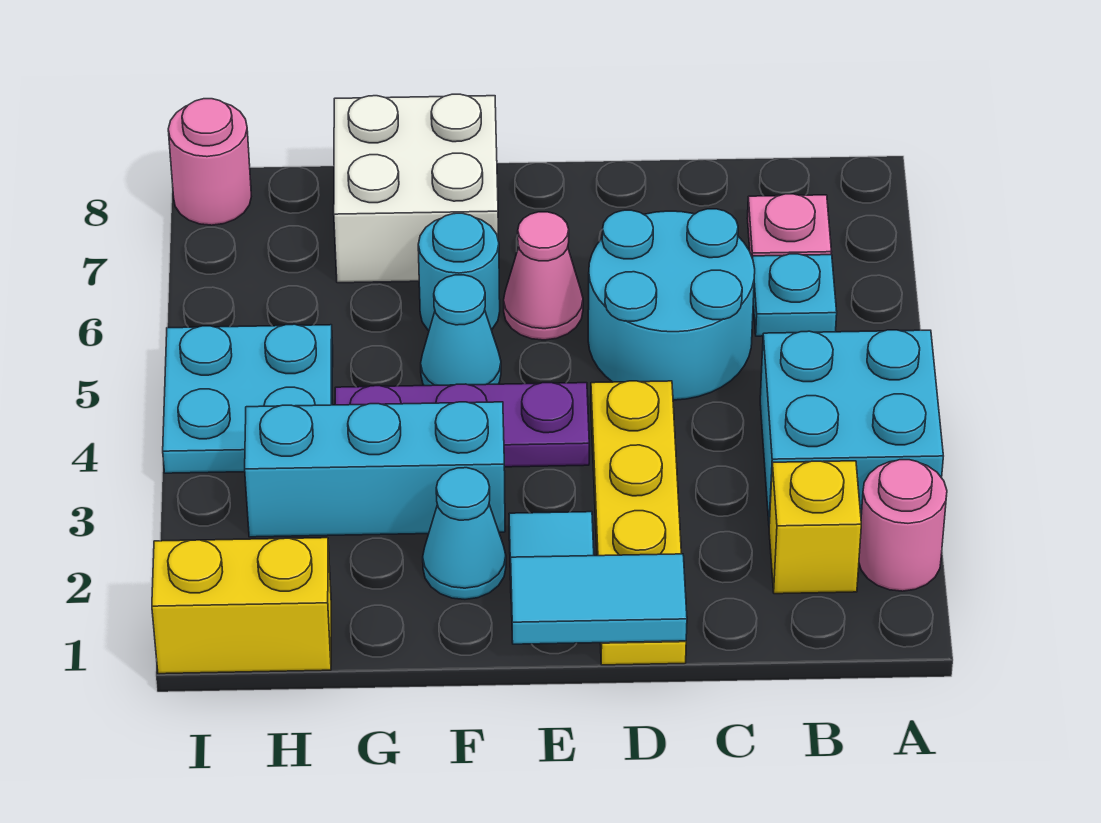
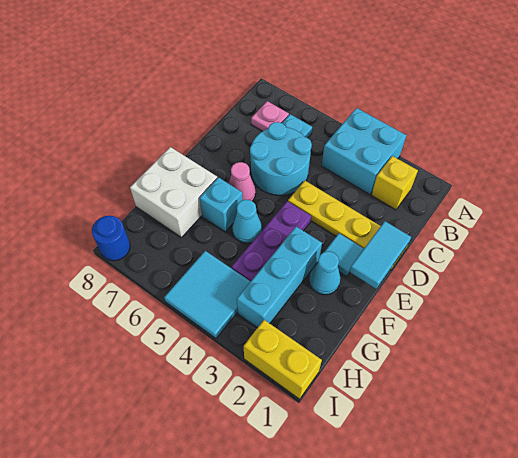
pink 1x1 round brick [859,460,947,591] -> none
cyan 1x1 round brick [418,213,500,330] -> cyan 1x1 brick [200,177,243,232]
yellow 1x2 brick [152,538,331,674] -> yellow 1x2 brick turned to [244,320,322,399]
cyan 2x2 plate [163,324,333,473] -> cyan 2x2 tile [164,251,251,338]
pink 1x1 round brick [168,99,251,225] -> blue 1x1 round brick [92,216,130,261]

